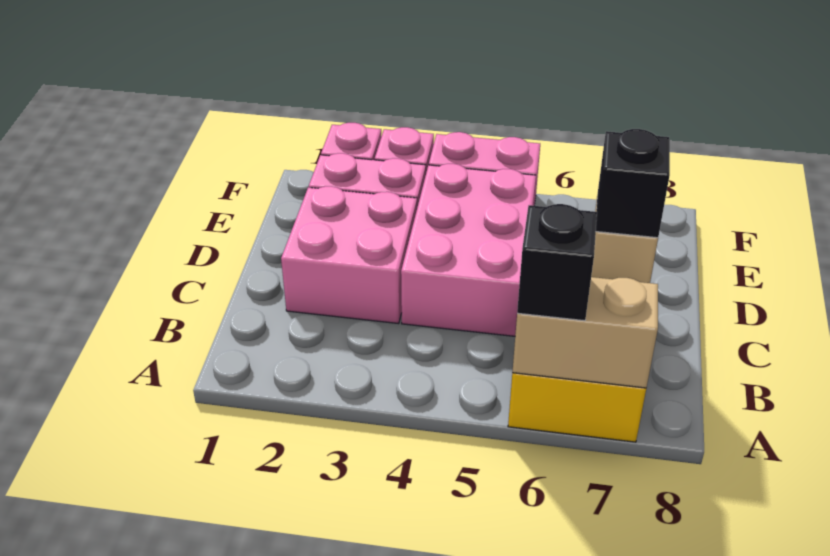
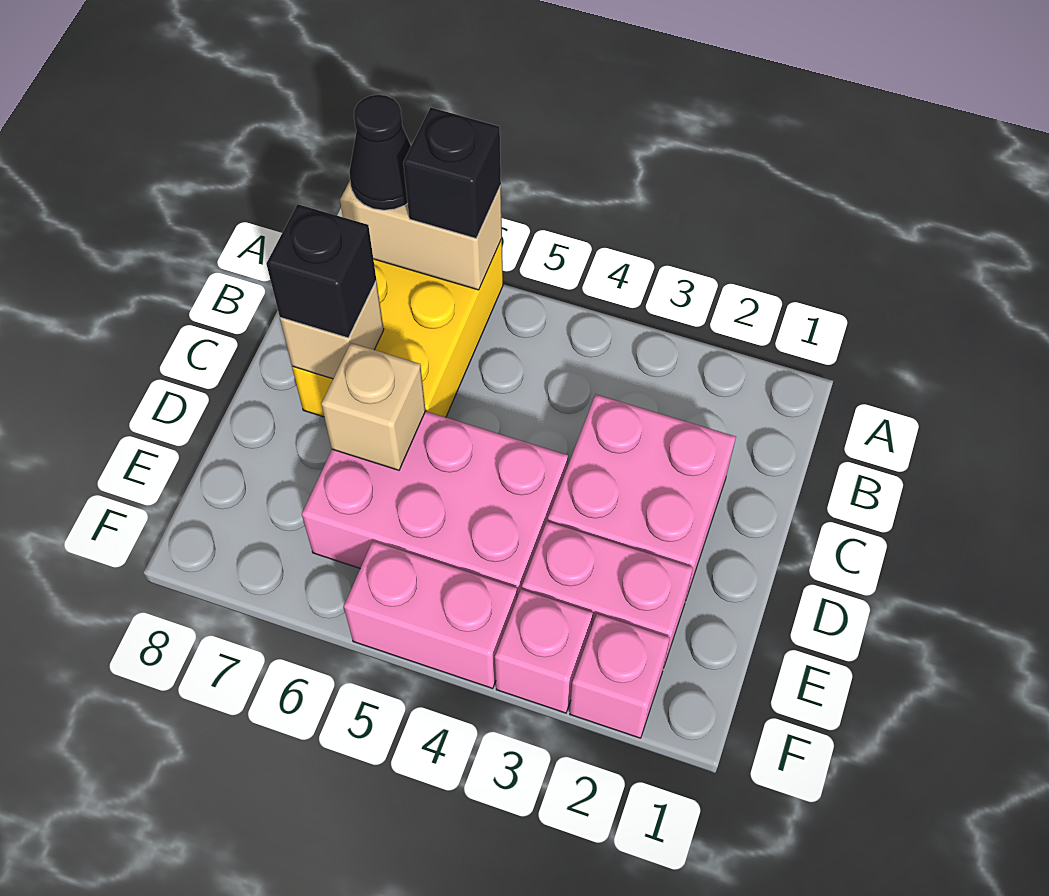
none -> black 1x1 cone [349,95,411,210]
pink 2x3 brick [401,164,536,336] -> pink 2x3 brick turned to [302,411,568,597]
none -> tan 1x1 brick [321,343,426,470]

